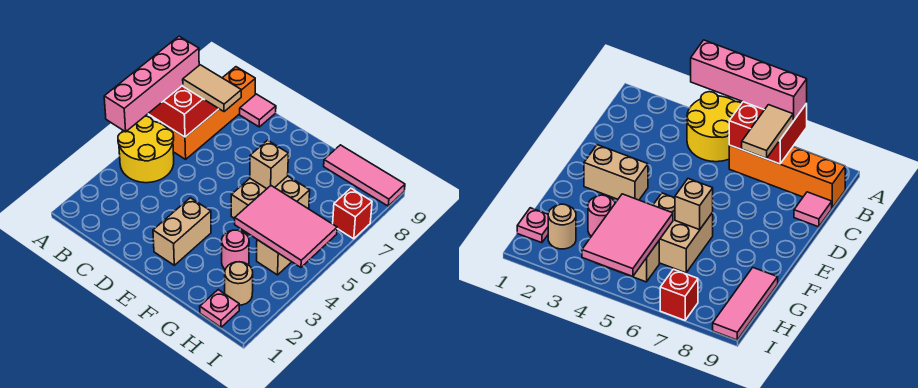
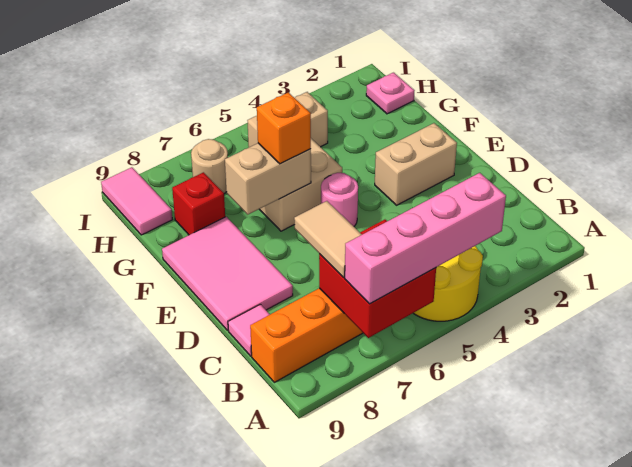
tan 1x1 brick [250,140,288,189] -> tan 1x2 brick [225,143,311,214]
none -> orange 1x1 brick [257,92,311,164]
pink 1x1 round brick [222,230,249,269] -> pink 1x1 round brick moved to [321,173,358,226]
pink 2x3 tile [235,186,337,267] -> pink 2x3 tile moved to [162,217,293,331]
pink 1x3 tile [324,145,405,206] -> pink 1x2 tile [101,167,172,235]
tan 1x1 round brick [225,262,253,305] -> tan 1x1 round brick moved to [191,139,228,194]
red 1x1 brick [333,188,372,239] -> red 1x1 brick moved to [172,172,225,235]

